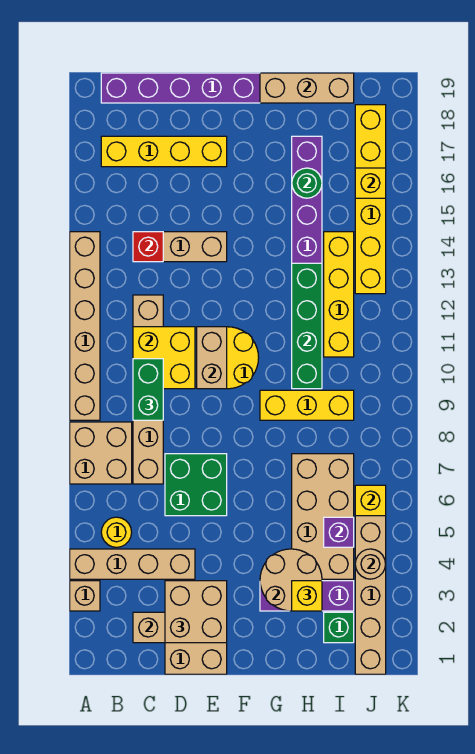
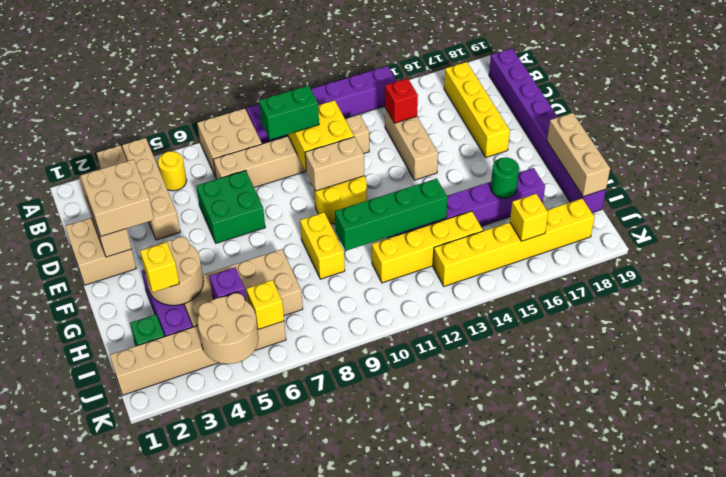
tan 1x6 brick [70,232,100,420] -> purple 1x6 brick [246,66,397,143]
yellow 1x3 brick [260,390,354,420] -> yellow 1x2 brick [300,213,345,279]
tan 1x1 round brick [355,549,386,579] -> tan 2x2 round brick [198,293,259,364]

